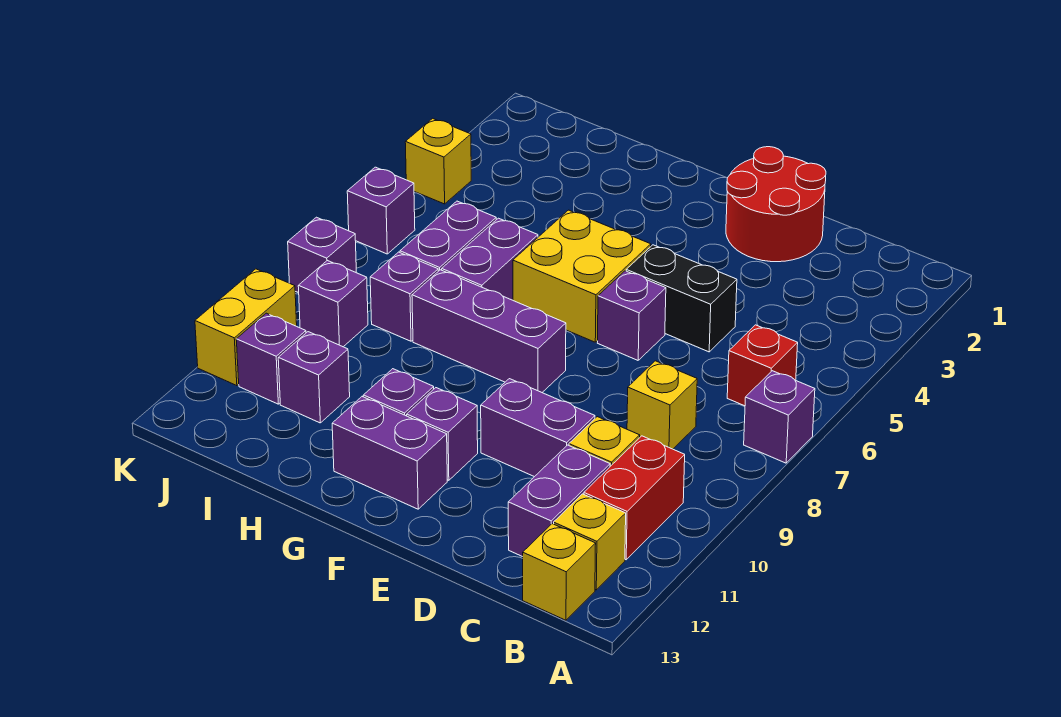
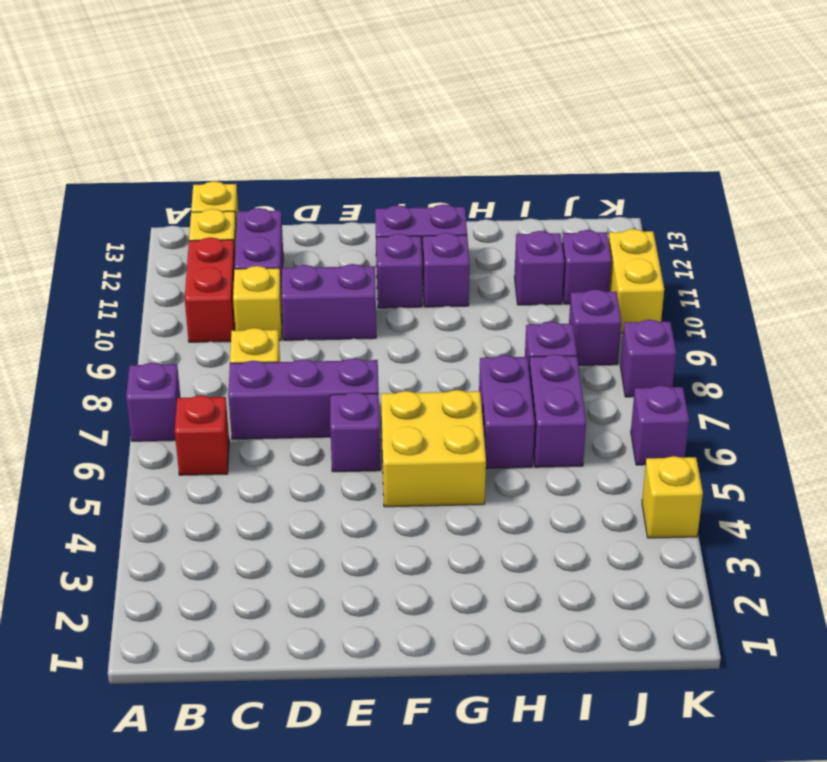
red 2x2 round brick [726,147,826,262] -> none
black 1x2 brick [626,245,737,352] -> none
purple 1x3 brick [412,270,566,392] -> purple 1x3 brick moved to [228,358,379,439]

